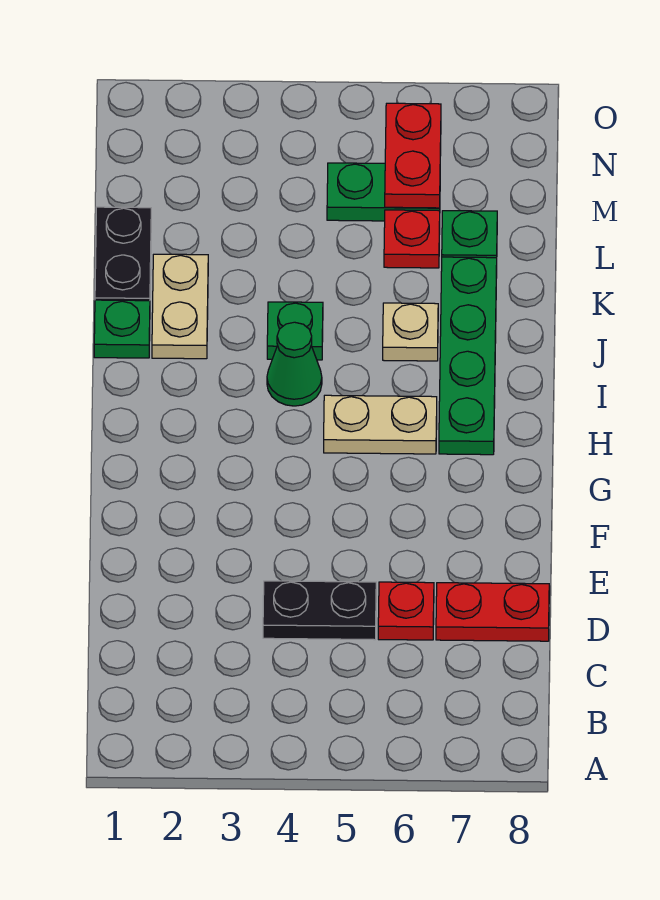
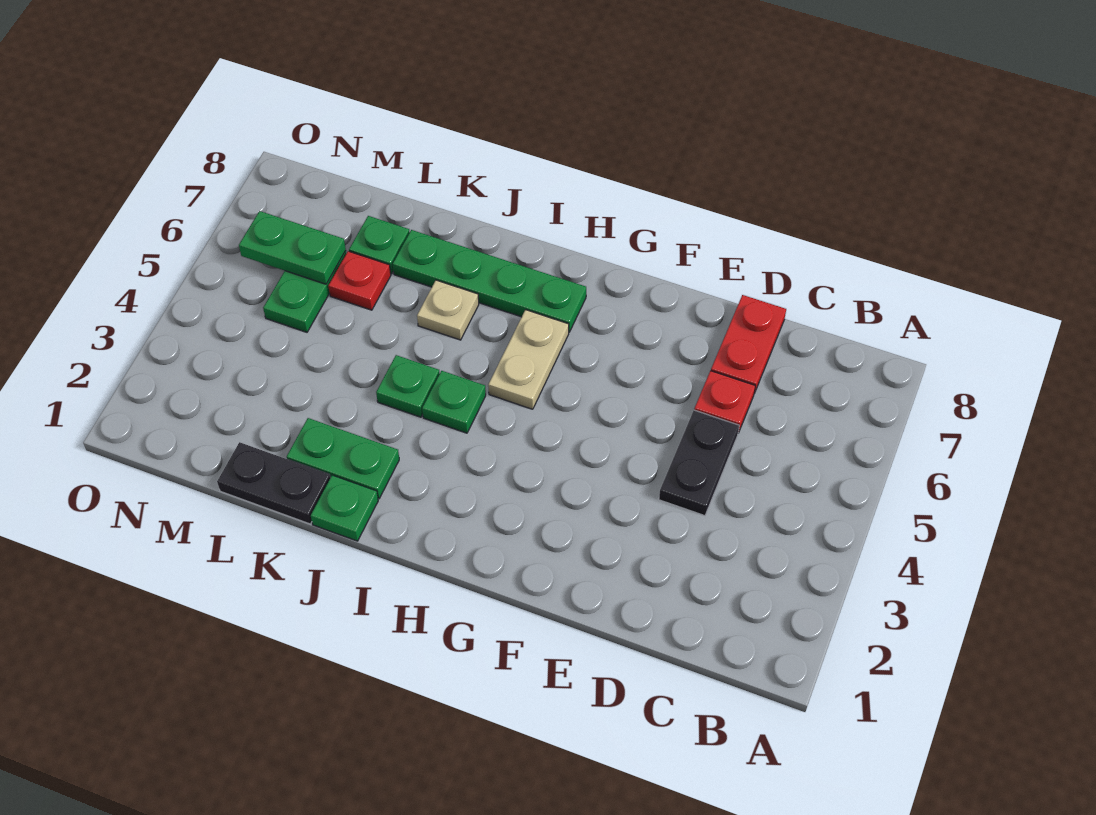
green 1x1 cone [267,322,322,406] -> green 1x1 plate [422,371,486,433]
tan 1x2 plate [152,254,208,359] -> green 1x2 plate [287,418,399,499]
red 1x2 plate [385,103,441,208] -> green 1x2 plate [239,211,346,284]

